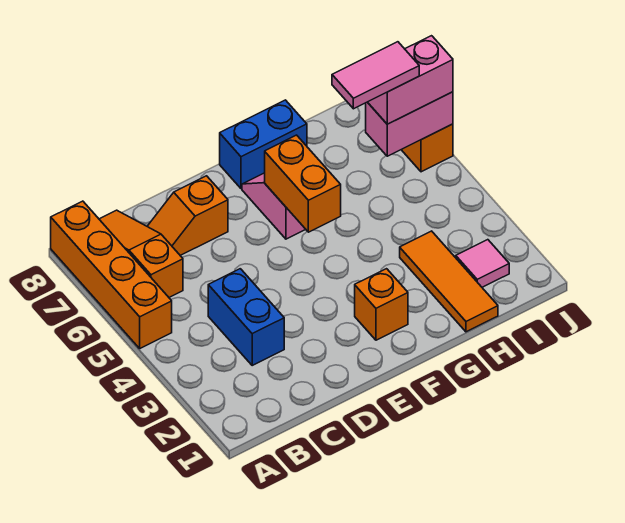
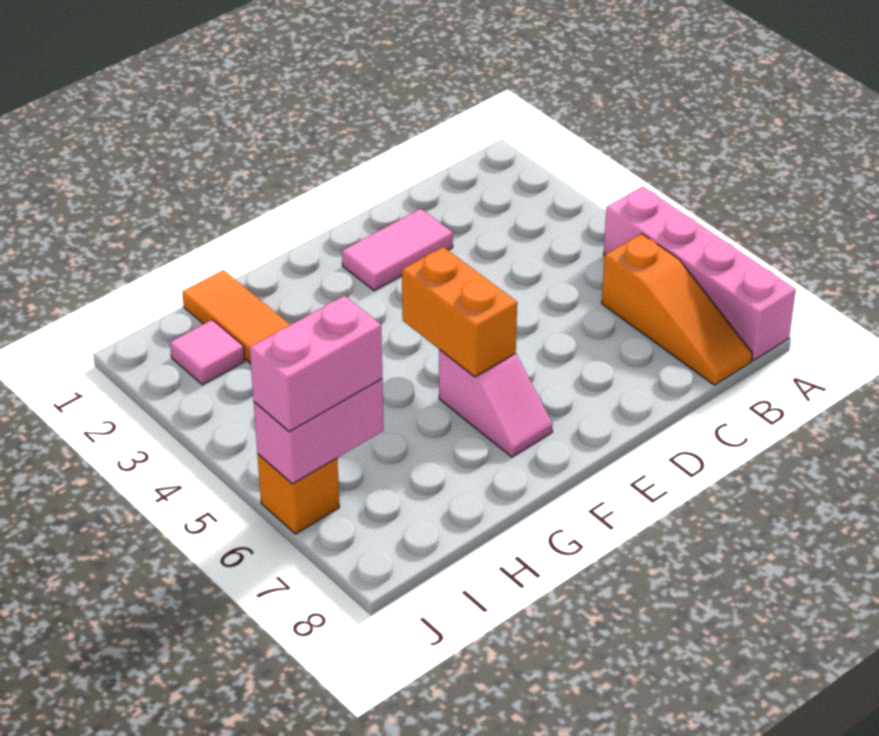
orange 1x4 brick [51,201,172,348] -> pink 1x4 brick [604,187,796,361]
blue 1x2 brick [208,269,284,365] -> none
orange 1x2 slope [147,176,228,255] -> none
orange 1x1 brick [355,269,408,340] -> none
blue 1x2 brick [220,100,307,189] -> none
pink 1x2 tile [332,42,419,109] -> pink 1x2 tile moved to [342,209,453,291]

